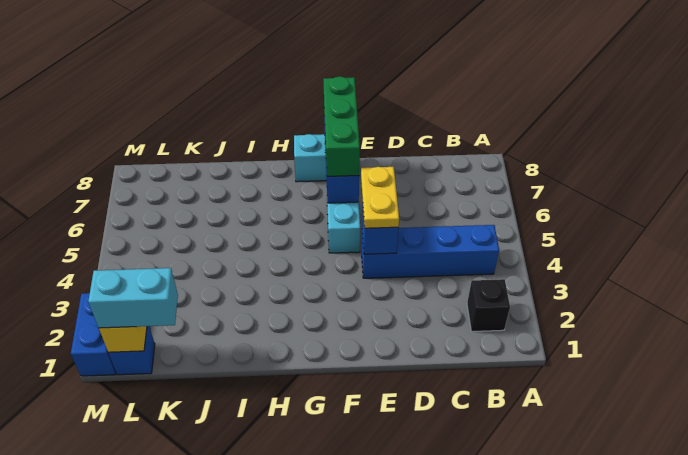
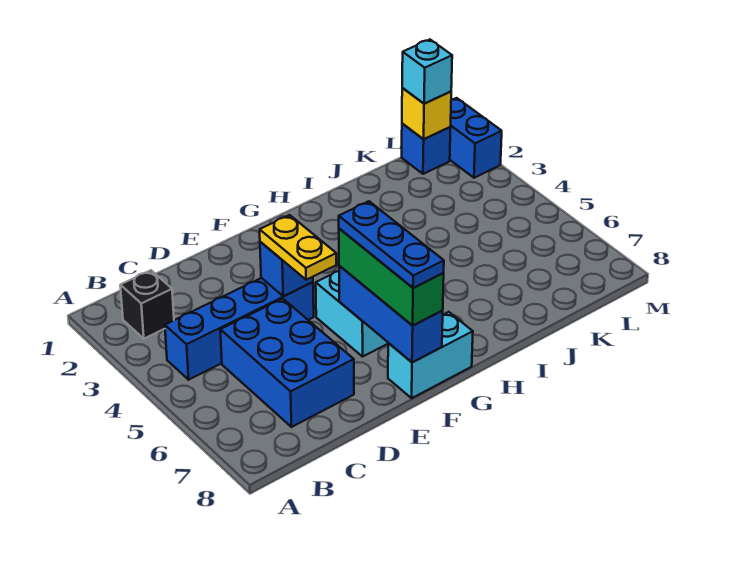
none -> blue 2x3 brick [220,299,354,427]
none -> blue 1x3 plate [339,201,444,288]
cyan 1x2 brick [88,268,178,328] -> cyan 1x1 brick [402,40,452,104]

